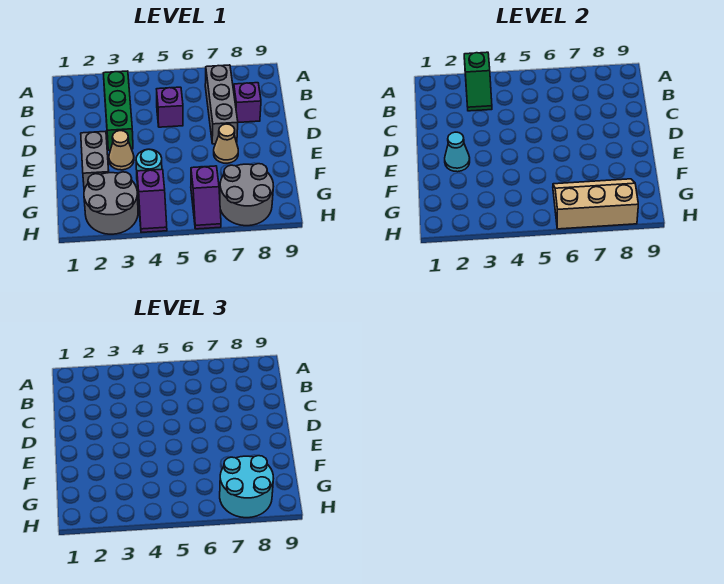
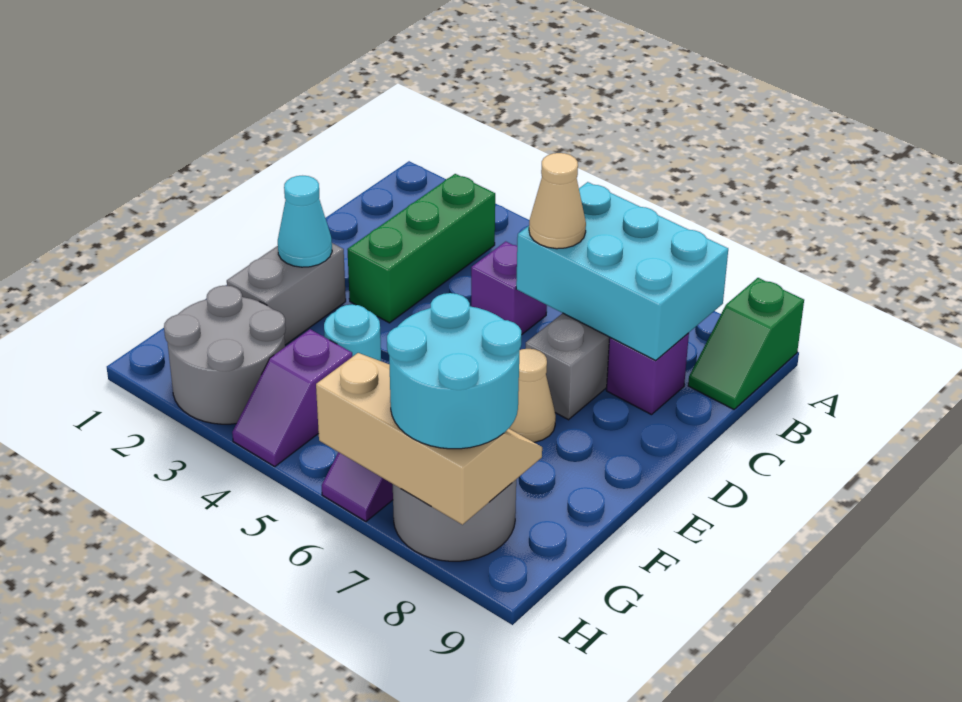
green 1x2 slope [464,52,492,111] -> green 1x2 slope moved to [688,278,804,409]
none -> cyan 2x3 brick [516,182,728,360]
tan 1x1 cone [109,131,134,170] -> tan 1x1 cone moved to [529,153,586,249]

